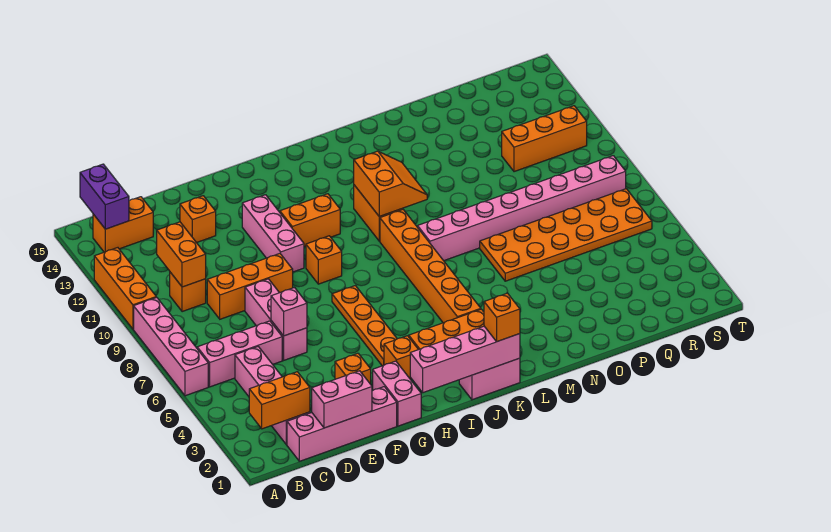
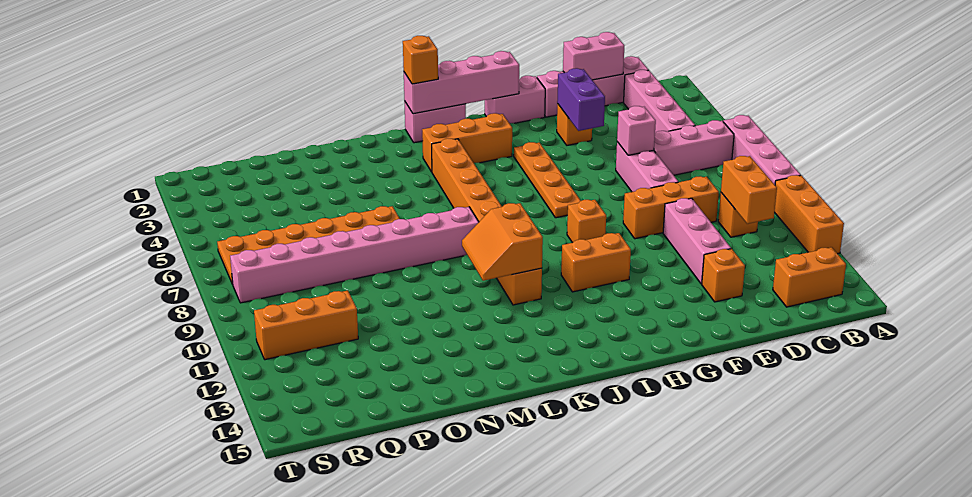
orange 1x2 brick [249,372,310,429] -> none
purple 1x2 brick [80,164,129,229] -> purple 1x2 brick moved to [557,68,605,131]
pink 1x2 brick [373,361,421,426] -> pink 1x2 brick turned to [485,76,545,123]
pink 1x3 brick [242,195,304,272] -> pink 1x3 brick moved to [663,198,731,284]
orange 1x1 brick [384,336,418,379] -> none

